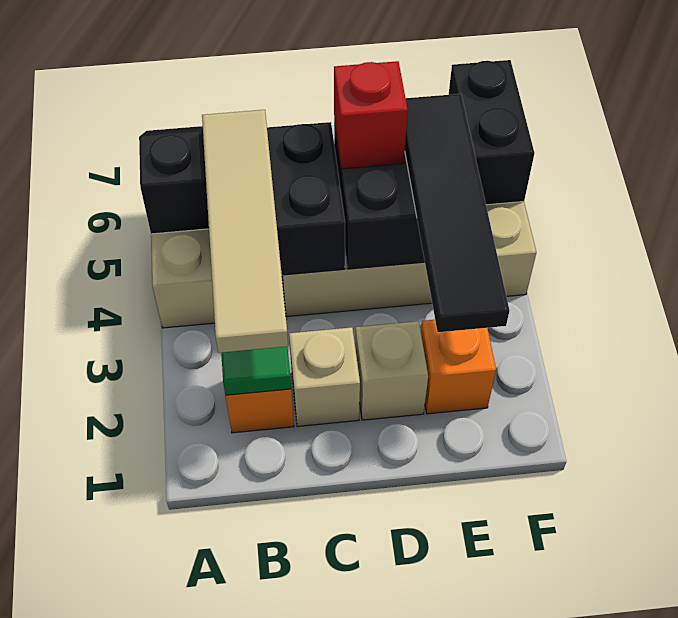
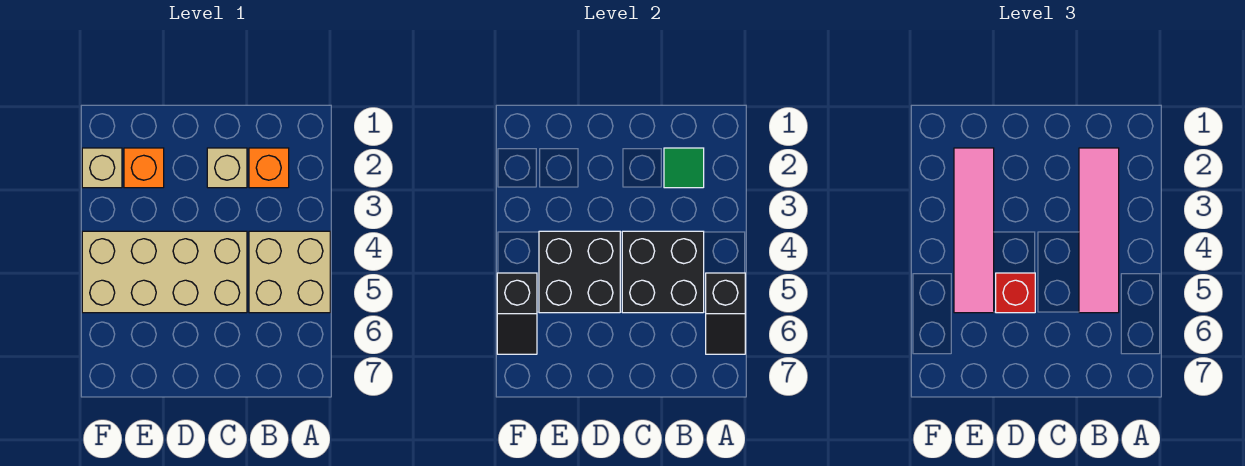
tan 1x4 tile [202,110,288,353] -> pink 1x4 tile [1079,148,1119,313]
tan 1x1 brick [355,321,428,420] -> tan 1x1 brick moved to [82,148,122,188]
black 1x4 tile [405,94,509,332] -> pink 1x4 tile [954,148,994,313]
black 1x2 brick [449,60,535,205] -> black 1x2 slope [497,273,537,354]

